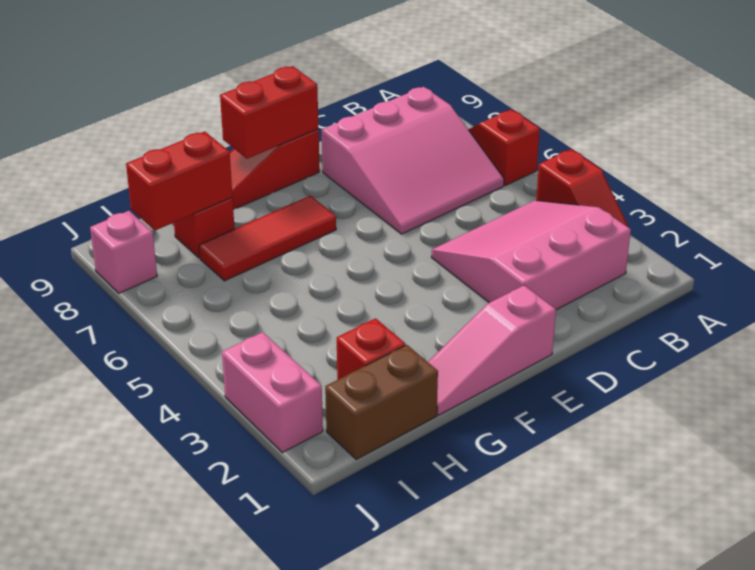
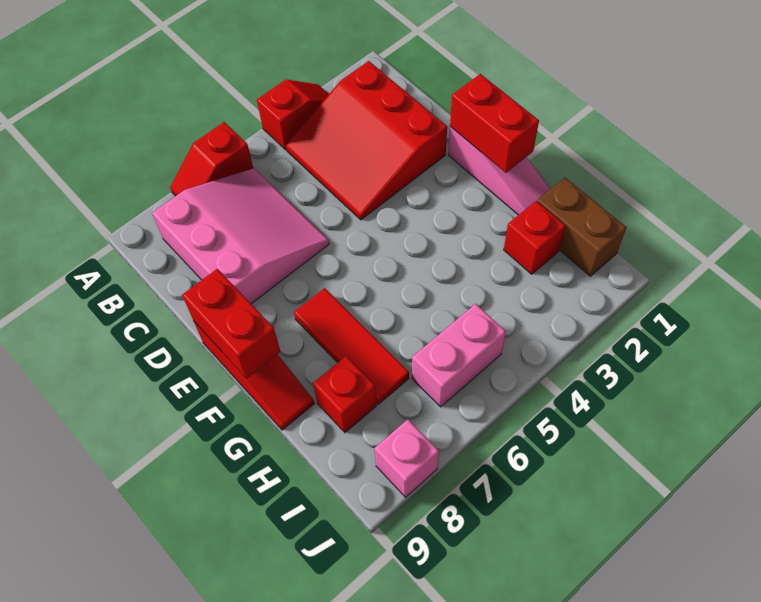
pink 3x3 slope [431,200,631,310] -> red 3x3 slope [286,61,447,220]
red 1x2 brick [126,131,232,231] -> red 1x2 brick moved to [450,74,539,173]
pink 1x2 brick [222,332,323,453] -> pink 1x2 brick moved to [412,304,506,407]

